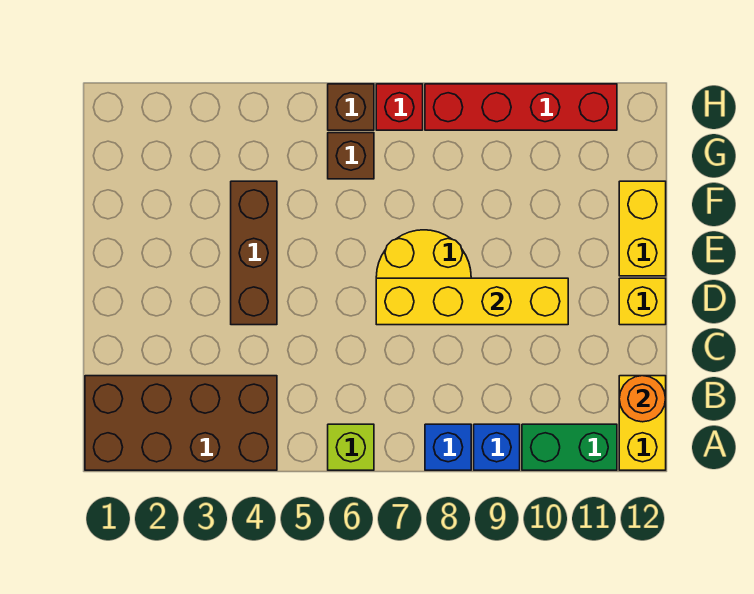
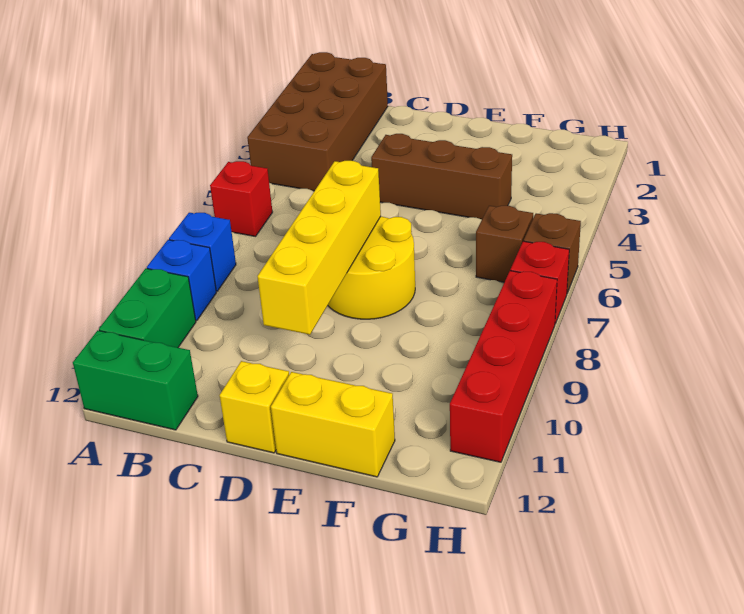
lime 1x1 brick [328,424,374,470] -> red 1x1 brick [210,161,272,237]
yellow 1x2 brick [619,376,666,470] -> green 1x2 brick [73,330,198,430]
orange 1x1 round brick [619,376,666,422] -> none

